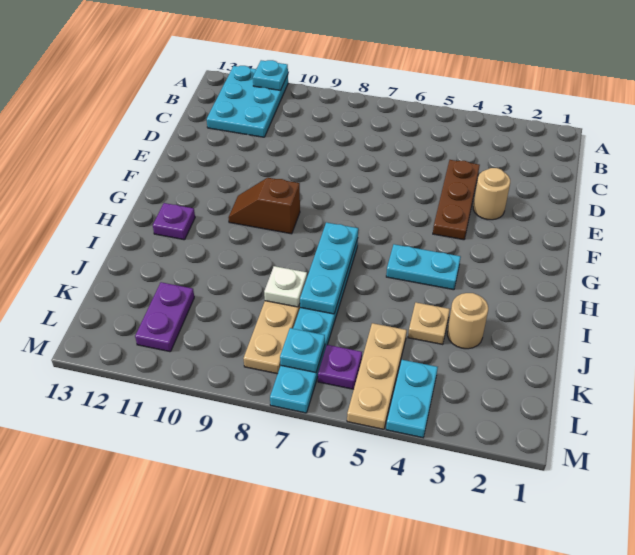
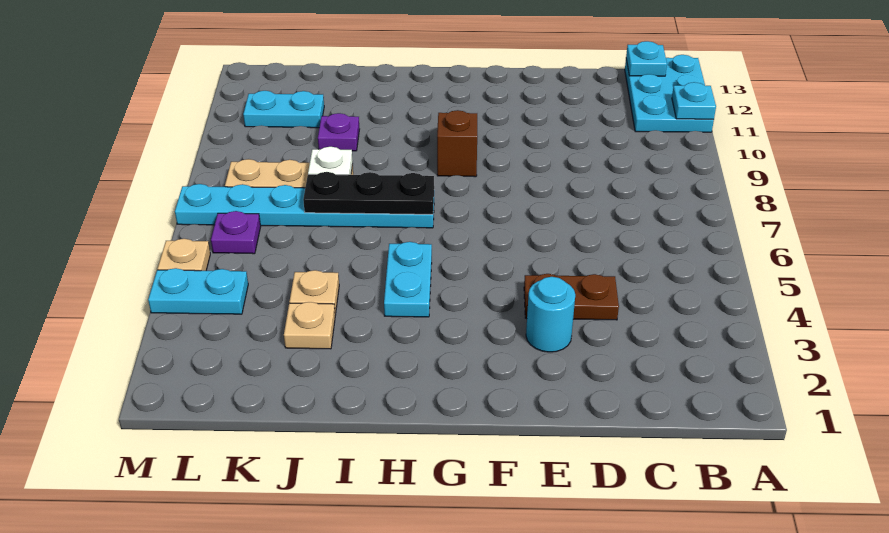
cyan 2x3 plate [207,66,288,137] -> cyan 2x3 plate turned to [625,55,714,132]
brown 1x3 plate [433,160,480,240] -> brown 1x2 plate [524,274,619,320]
tan 1x1 round brick [473,168,510,220] -> cyan 1x1 round brick [526,277,575,352]
cyan 1x3 plate [300,222,358,314] -> black 1x3 plate [303,172,434,214]
purple 1x1 plate [153,203,195,240] -> purple 1x1 plate moved to [318,113,359,151]
tan 1x1 round brick [447,293,488,349] -> tan 1x1 plate [284,302,335,349]
tan 1x3 plate [347,323,407,429] -> tan 1x1 plate [158,239,210,271]
purple 1x2 plate [135,282,194,352] -> cyan 1x2 plate [243,91,324,128]
cyan 1x1 plate [280,328,325,373] -> cyan 1x1 plate moved to [626,41,667,76]

